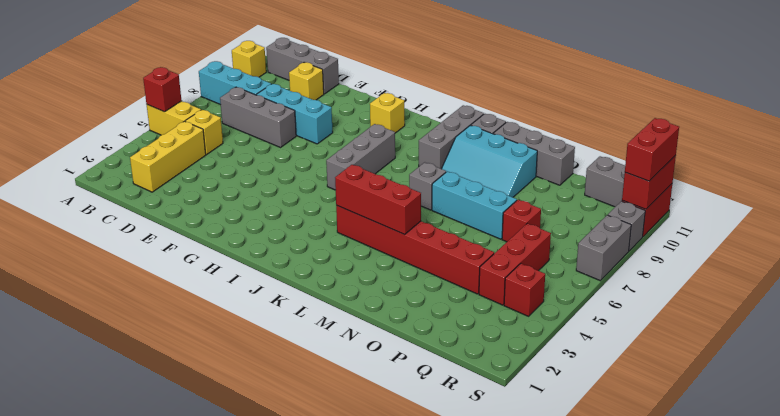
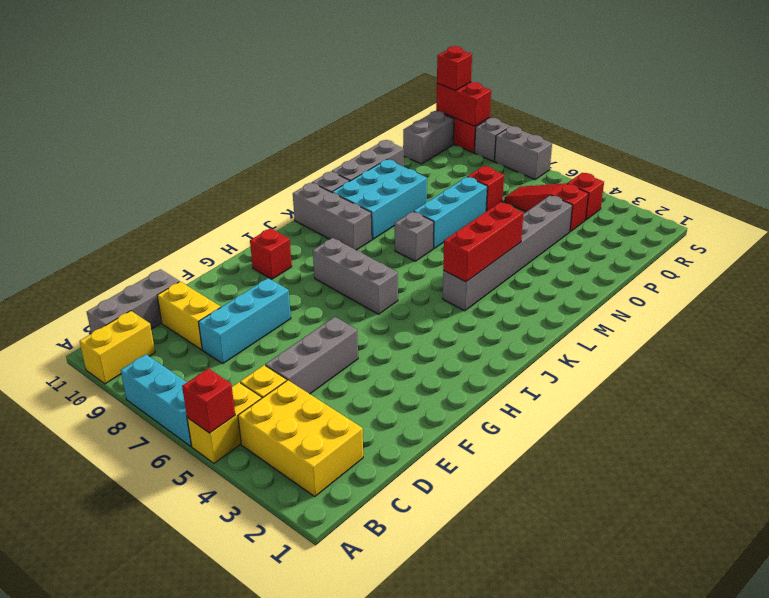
cyan 1x3 brick [199,61,271,105] -> cyan 1x3 brick turned to [121,354,192,446]
yellow 1x1 brick [232,41,266,77] -> yellow 1x2 brick [80,311,155,384]
yellow 1x3 brick [130,121,206,192] -> yellow 2x3 brick [238,380,363,496]
grey 1x3 brick [220,87,296,147] -> grey 1x3 brick moved to [265,317,358,394]
yellow 1x1 brick [289,62,324,100] -> yellow 1x2 brick [157,282,221,350]
yellow 1x1 brick [370,93,405,133] -> red 1x1 brick [250,228,292,279]
red 1x6 brick [336,205,494,294] -> grey 1x6 brick [443,195,572,311]
cyan 2x3 slope [442,125,537,197] -> cyan 2x3 brick [332,159,427,239]
red 1x3 brick [479,224,551,305] -> red 1x3 slope [504,183,588,232]
red 1x2 brick [625,118,679,181] -> red 1x1 brick [437,46,472,91]

